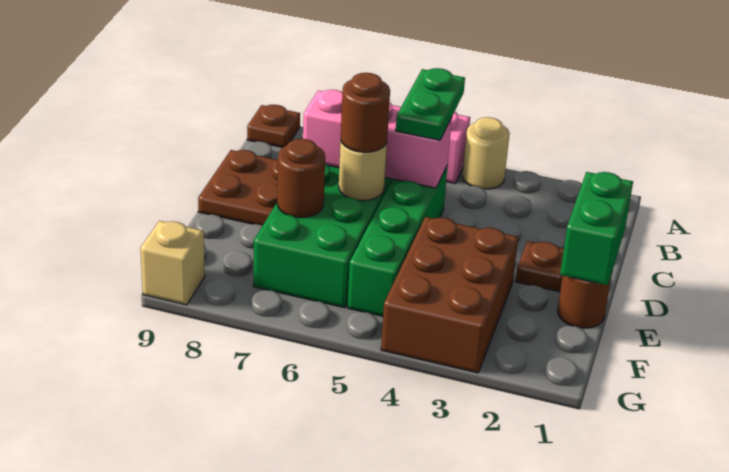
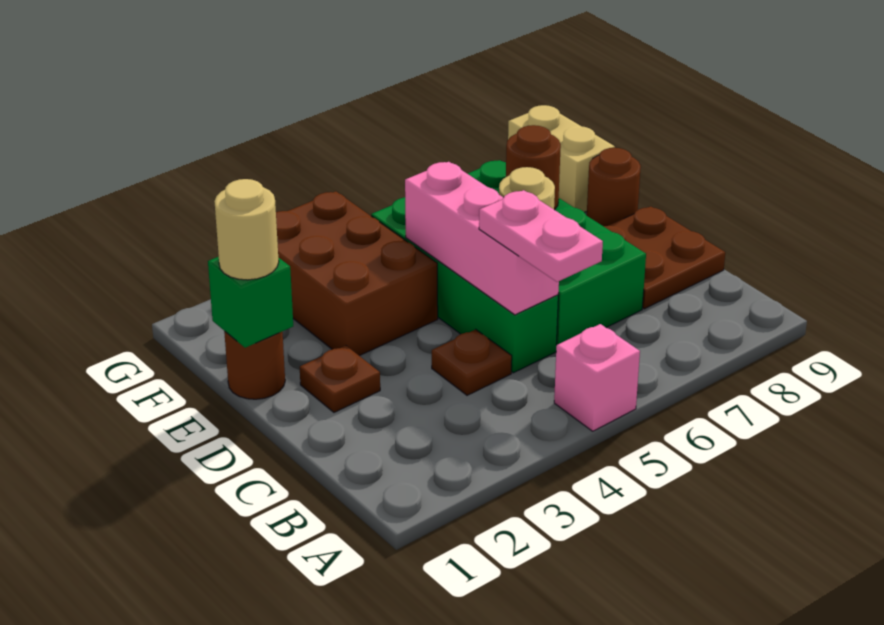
tan 1x1 round brick [462,117,510,189] -> tan 1x1 round brick moved to [214,179,279,280]
brown 1x1 plate [247,105,300,148] -> brown 1x1 plate moved to [432,329,512,395]
green 1x2 plate [396,68,465,140] -> pink 1x2 plate [479,190,603,282]
pink 1x3 brick [303,90,452,188] -> pink 1x3 brick turned to [405,162,559,315]
green 1x2 brick [560,172,633,285] -> green 1x1 brick [208,257,293,348]
brown 1x1 round brick [341,73,390,152] -> brown 1x1 round brick moved to [587,148,641,226]
tan 1x1 brick [140,221,205,305] -> tan 1x2 brick [508,105,615,212]

